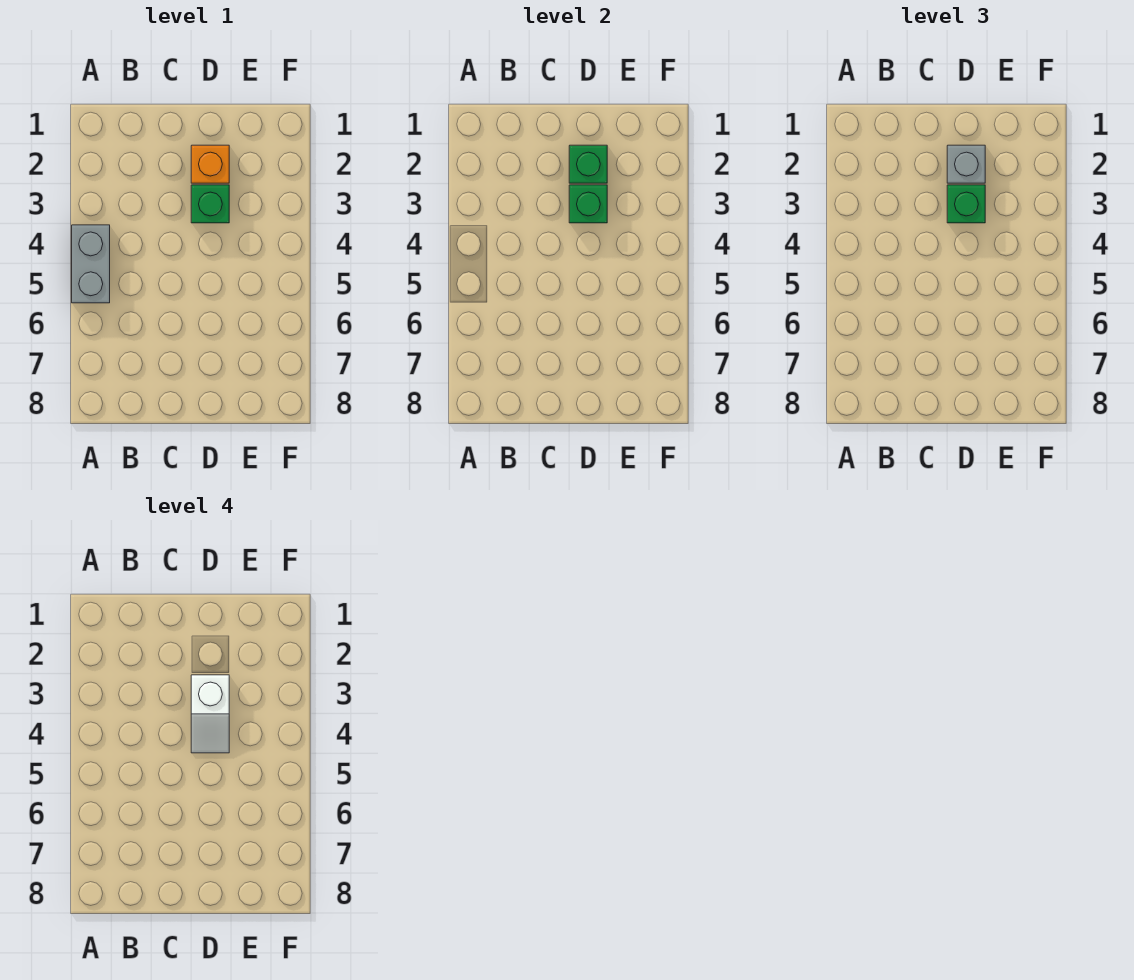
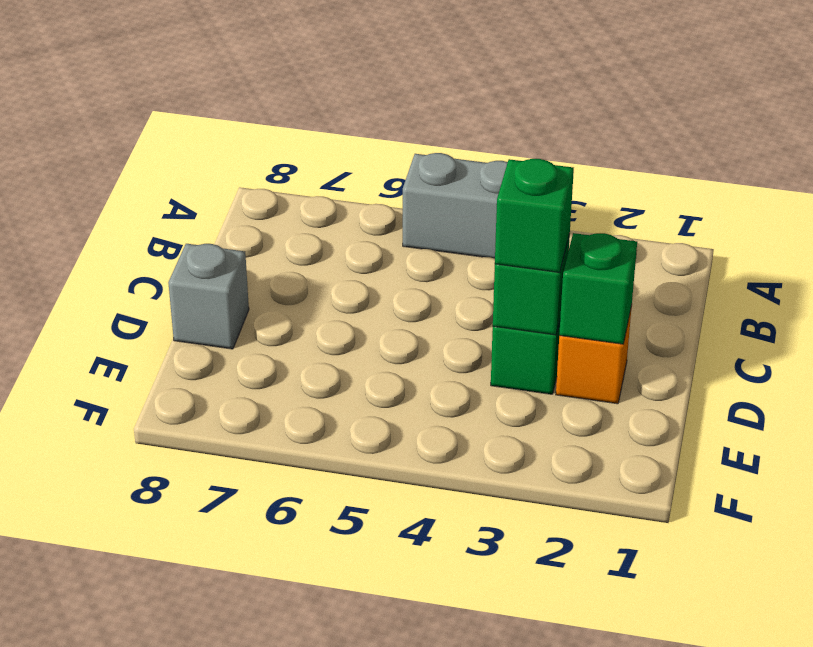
grey 1x1 brick [947,145,985,183] -> grey 1x1 brick moved to [168,244,249,349]
white 1x2 slope [191,675,229,753] -> none

